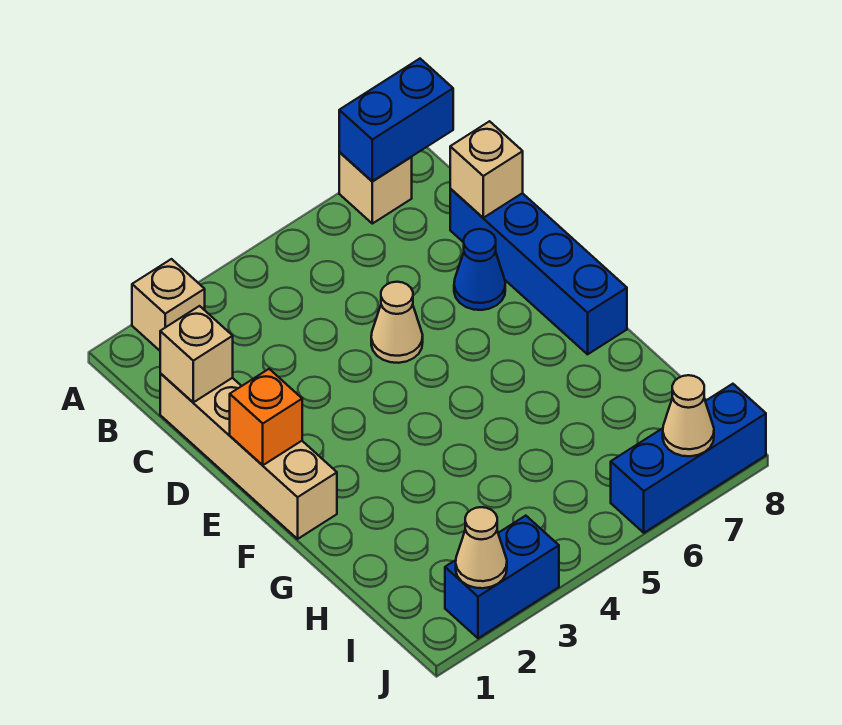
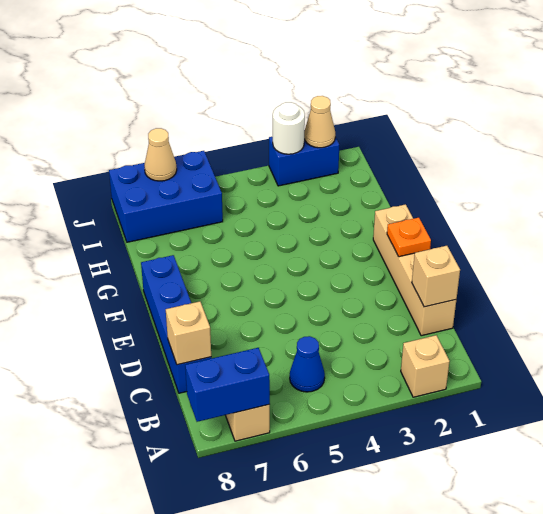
tan 1x1 cone [371,282,423,363] -> none
blue 1x1 cone [454,229,505,310] -> blue 1x1 cone moved to [290,336,325,392]
orange 1x1 brick [230,369,302,465] -> orange 1x1 plate [387,218,431,257]
none -> white 1x1 round brick [273,102,305,154]
blue 1x3 brick [611,384,766,533] -> blue 2x3 brick [109,151,223,242]

